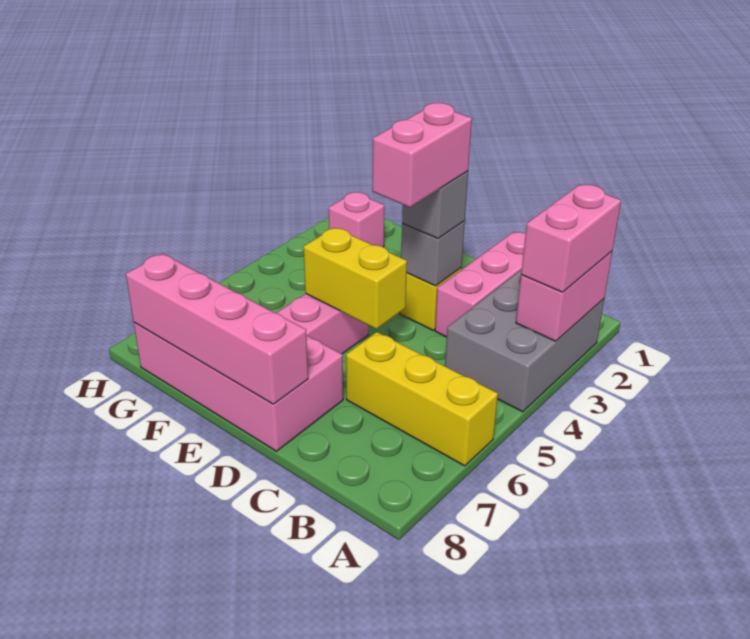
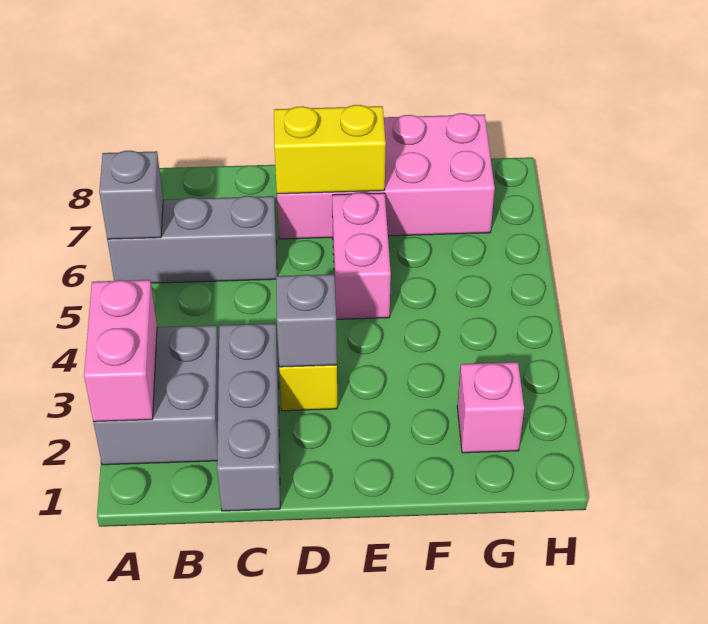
grey 2x3 brick [445,269,604,412] -> grey 2x2 brick [93,325,219,465]
pink 1x2 brick [521,185,621,292] -> none
yellow 1x3 brick [346,332,498,466] -> grey 1x3 brick [107,196,277,283]
pink 1x3 brick [435,232,526,337] -> grey 1x3 brick [217,323,280,511]
grey 1x1 brick [402,171,468,239] -> grey 1x1 brick moved to [99,151,163,239]
pink 1x2 brick [372,103,472,207] -> none
yellow 1x2 brick [304,228,407,329] -> yellow 1x2 brick moved to [274,105,386,194]
pink 1x4 brick [126,254,308,404] -> none

